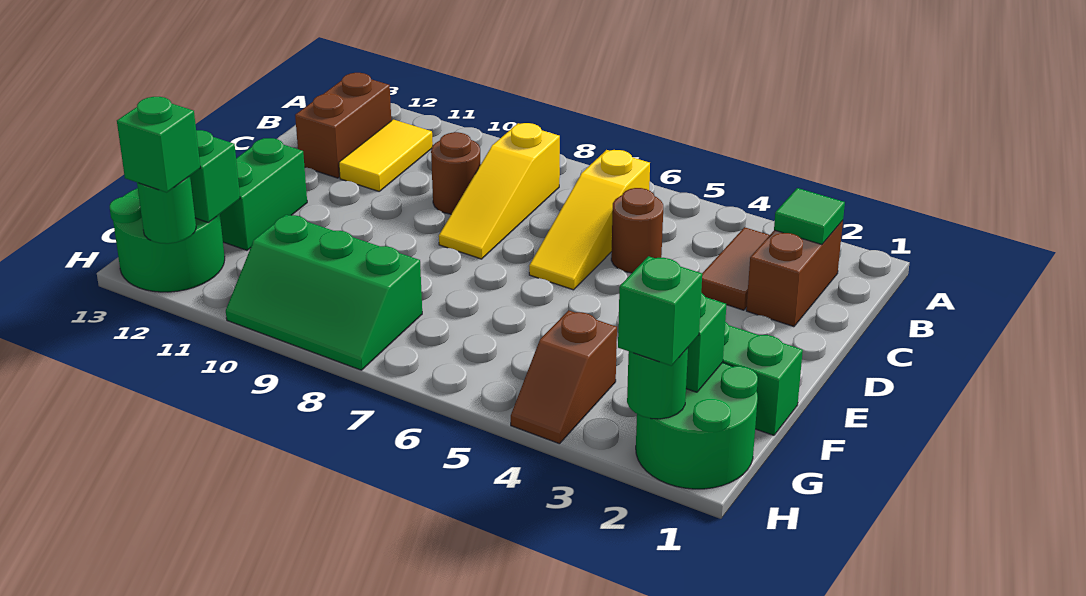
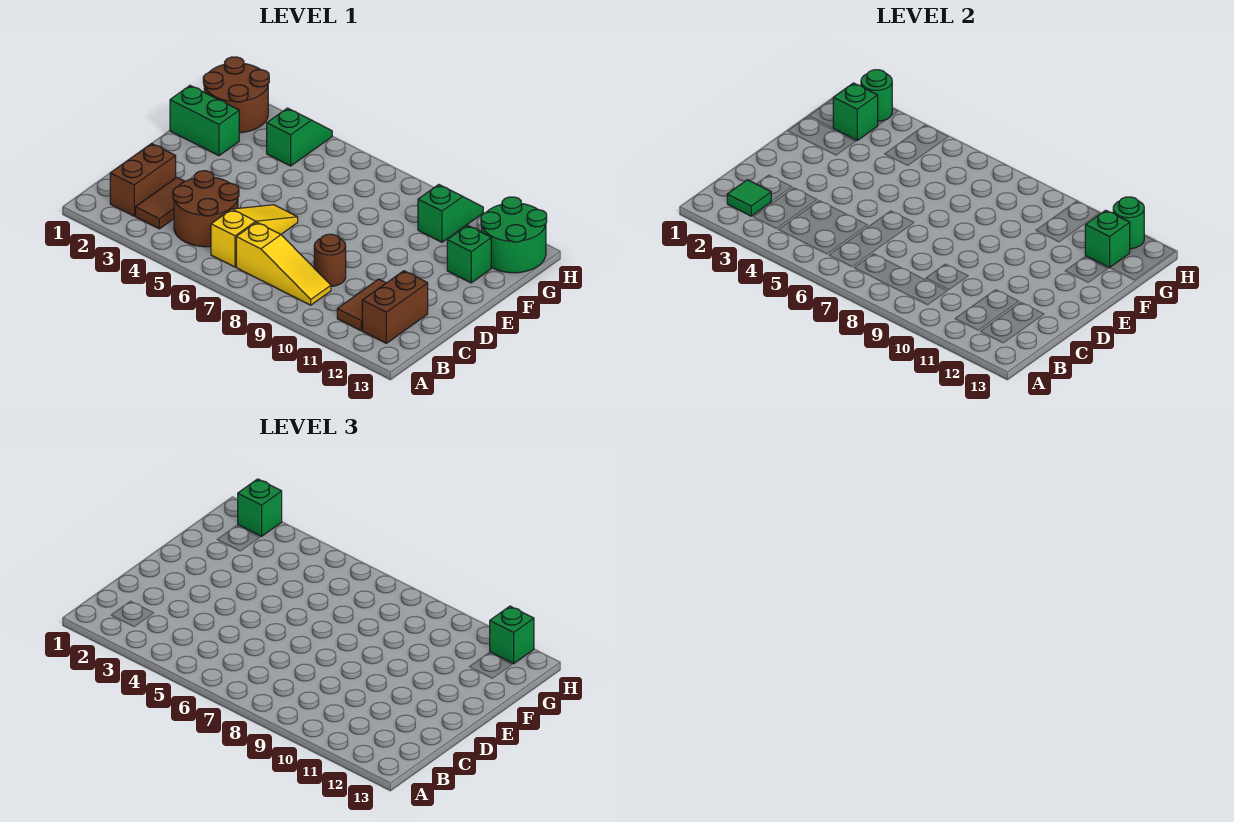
yellow 1x3 slope [439,123,560,259] -> yellow 1x3 slope turned to [236,222,331,305]
yellow 1x2 tile [339,120,433,191] -> brown 1x2 tile [337,279,386,331]
brown 1x1 round brick [611,188,663,273] -> brown 2x2 round brick [173,171,239,247]
green 1x2 brick [220,138,307,250] -> green 1x1 brick [447,225,491,283]
green 2x2 round brick [636,363,758,489] -> brown 2x2 round brick [203,57,269,133]
brown 1x2 slope [511,310,617,444] -> green 1x2 slope [267,108,332,166]
green 2x3 slope [226,215,422,370] -> green 1x2 slope [418,185,483,242]

